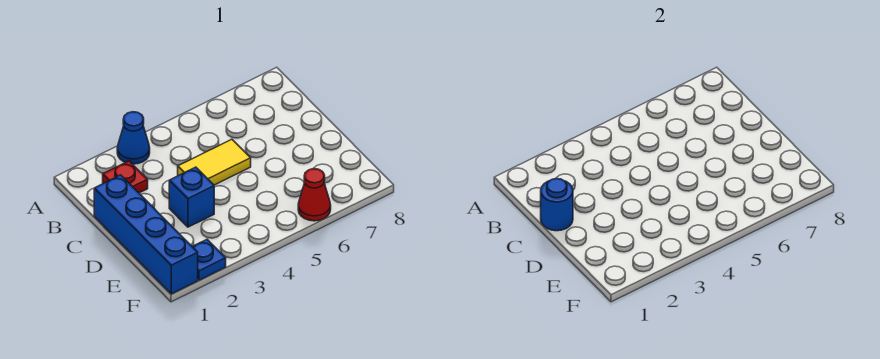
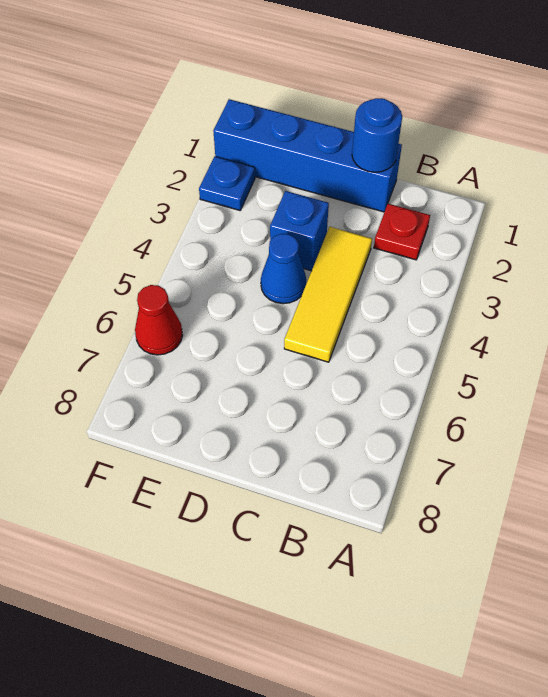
blue 1x1 cone [117,112,150,164] -> blue 1x1 cone moved to [261,234,306,304]
yellow 1x2 tile [178,139,251,185] -> yellow 1x3 tile [284,227,372,362]

